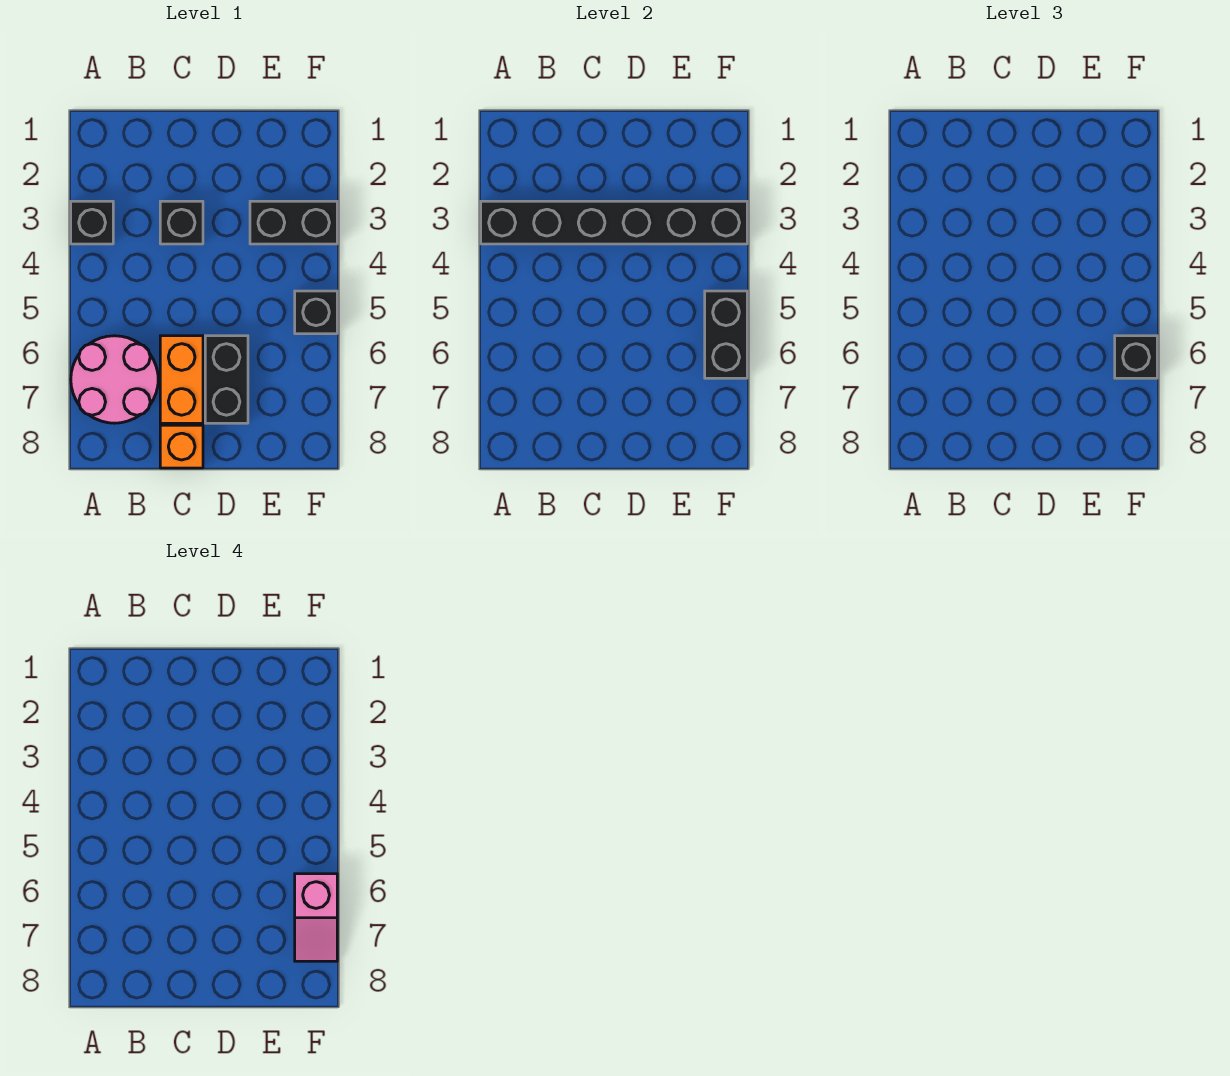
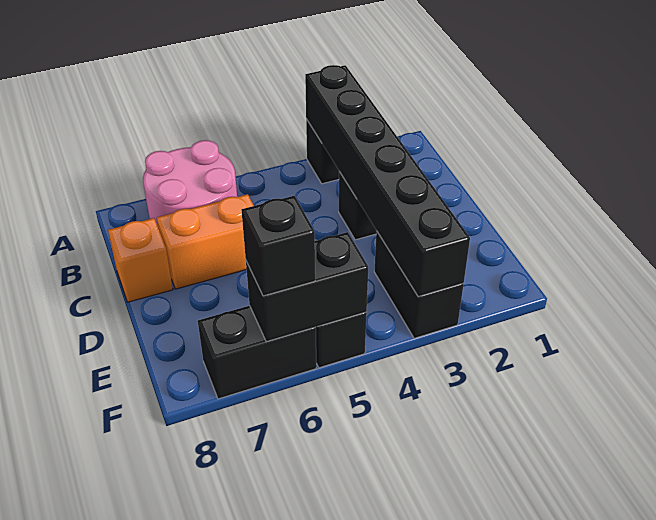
black 1x2 brick [205,336,248,423] -> black 1x2 brick moved to [198,306,316,399]
pink 1x2 slope [295,874,337,961] -> none

